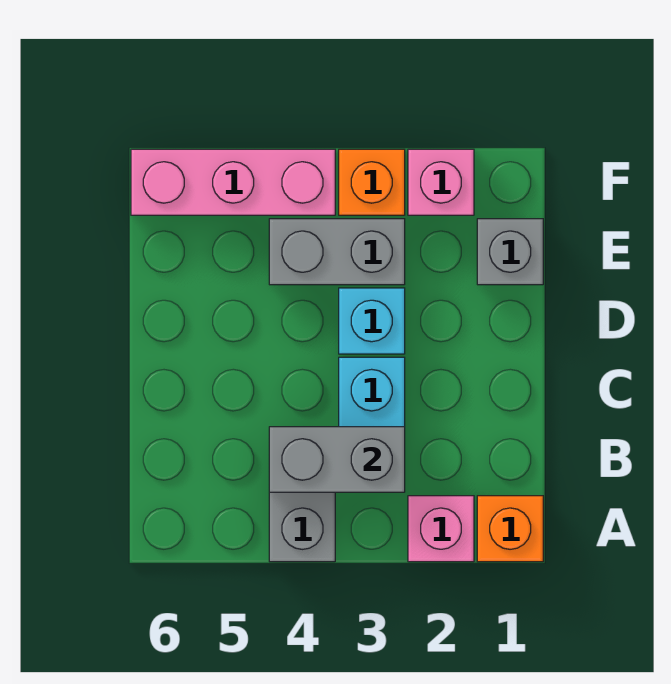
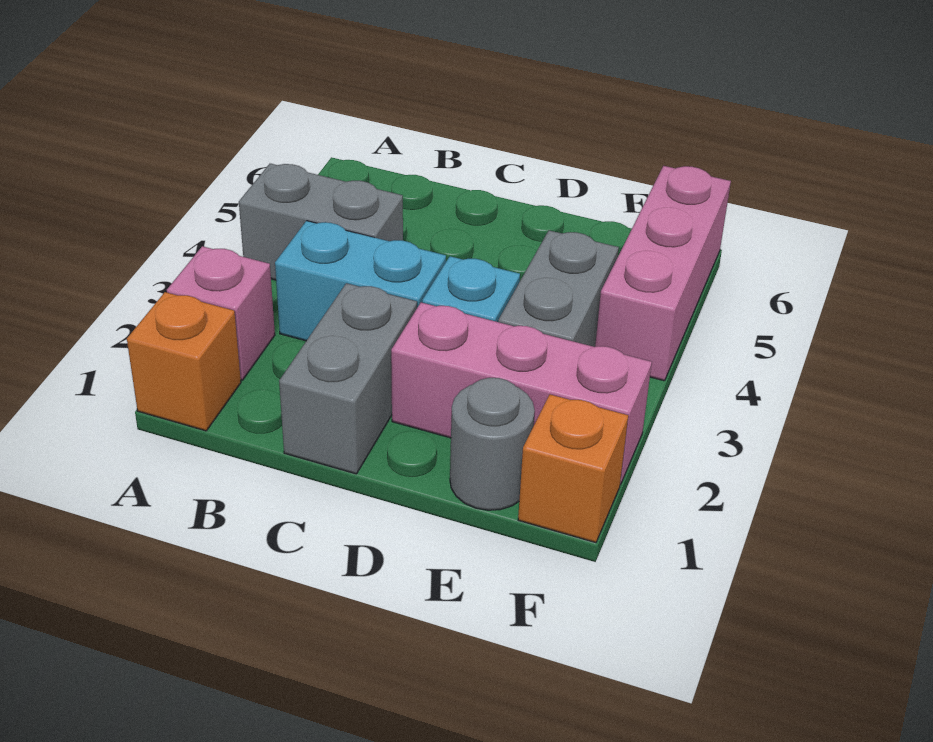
grey 1x2 brick [269,427,405,492] -> grey 1x2 brick moved to [279,283,417,474]
grey 1x1 brick [477,219,543,285] -> grey 1x1 round brick [450,378,535,510]
pink 1x1 brick [408,149,474,215] -> pink 1x3 brick [391,303,652,485]
orange 1x1 brick [339,149,405,215] -> orange 1x1 brick moved to [518,394,628,543]

